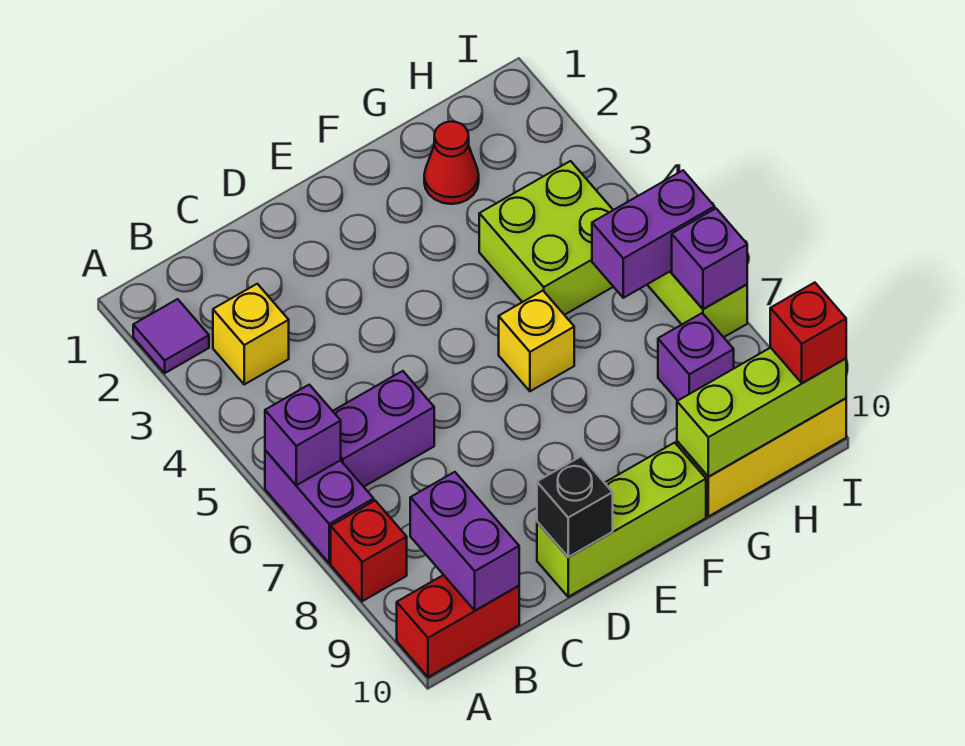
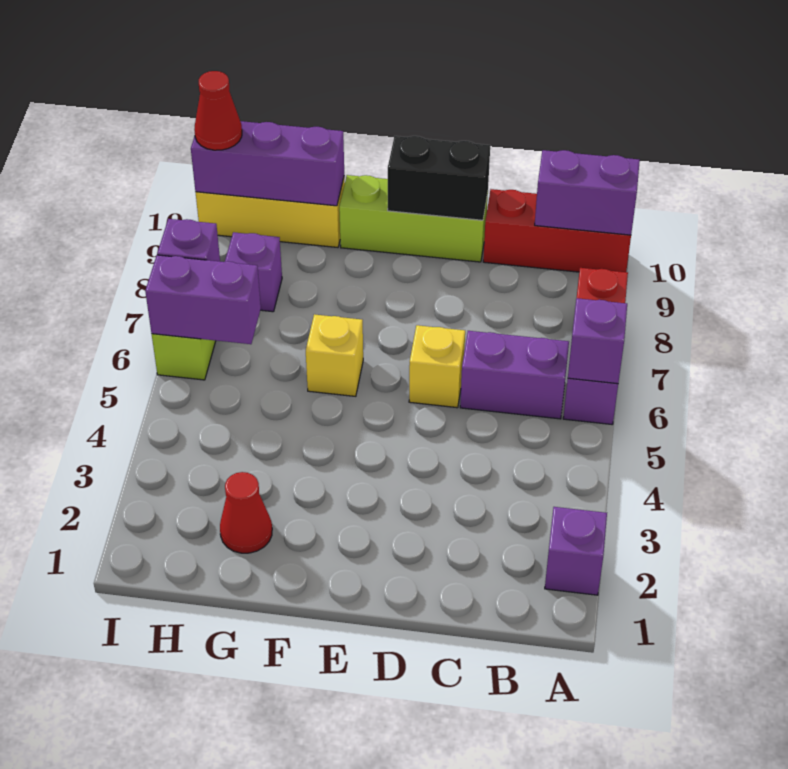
purple 1x1 tile [133,299,209,373] -> purple 1x1 brick [545,507,607,595]
red 1x2 brick [397,575,519,677] -> red 1x3 brick [483,189,631,272]
yellow 1x1 brick [213,284,289,384] -> yellow 1x1 brick moved to [409,325,465,408]
purple 1x2 brick [410,472,519,611] -> purple 1x2 brick turned to [535,150,640,235]
black 1x1 brick [537,456,613,557] -> black 1x2 brick [388,136,490,220]
lime 2x2 brick [479,161,613,315] -> none
lime 1x3 brick [677,348,846,477] -> purple 1x3 brick [191,121,344,206]
red 1x1 brick [770,282,846,383] -> red 1x1 cone [194,71,242,150]

